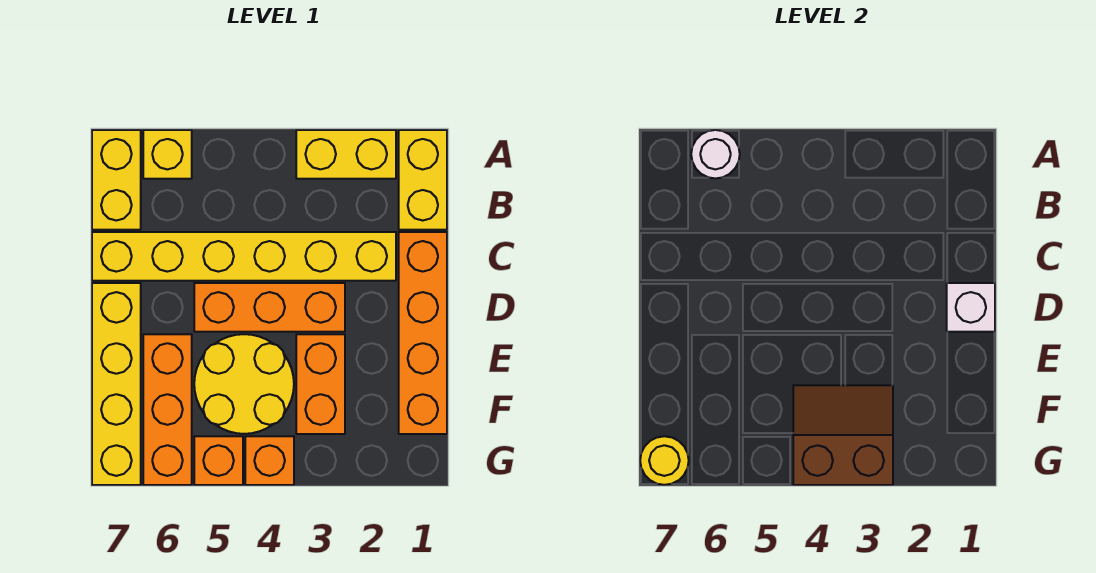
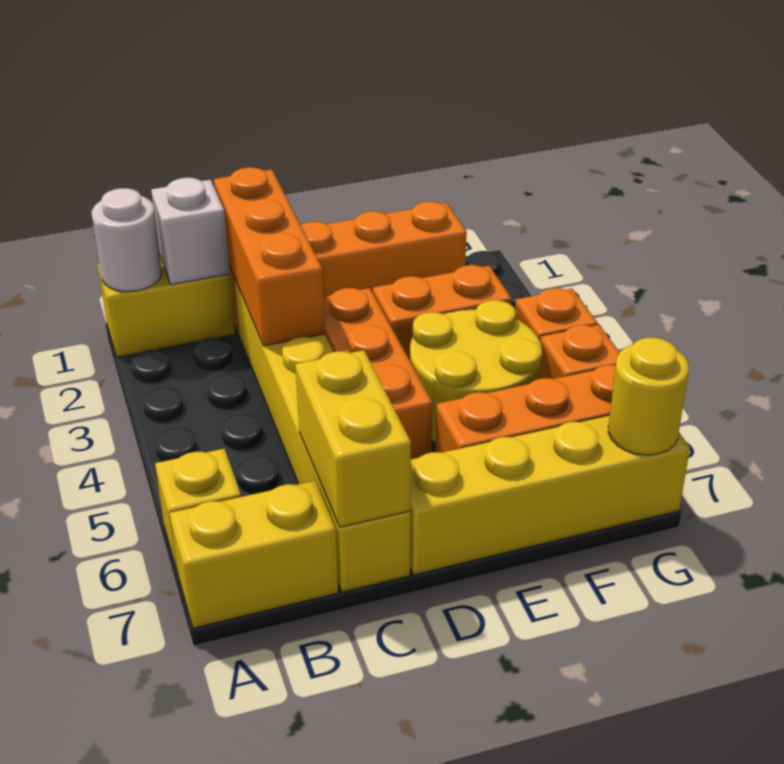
yellow 1x2 brick [296,130,396,179] -> yellow 1x2 brick moved to [295,350,411,527]
white 1x1 round brick [691,130,740,178] -> white 1x1 round brick moved to [92,188,162,292]
none -> orange 1x3 brick [214,167,325,346]
white 1x1 brick [947,283,995,332] -> white 1x1 brick moved to [151,178,230,285]
brown 2x2 slope [793,385,893,485] -> none

